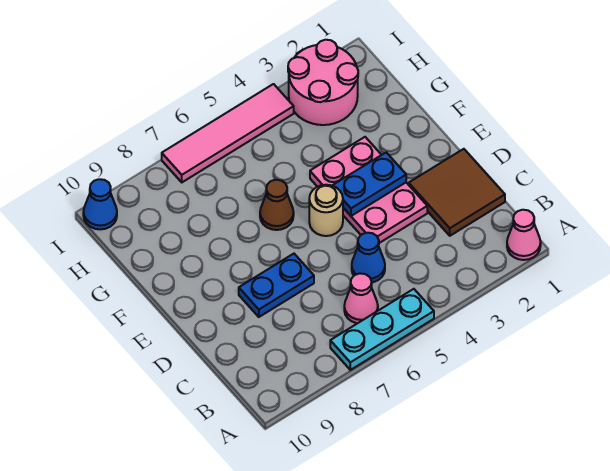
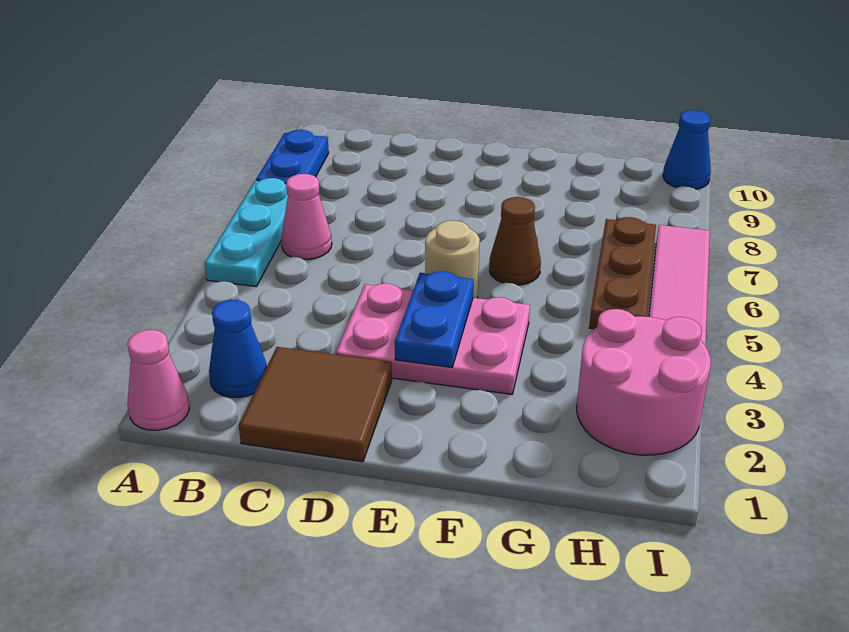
blue 1x1 cone [352,233,385,282] -> blue 1x1 cone moved to [209,300,267,398]
blue 1x2 plate [239,254,314,317] -> blue 1x2 plate moved to [256,130,329,184]
none -> brown 1x3 plate [589,217,656,329]

